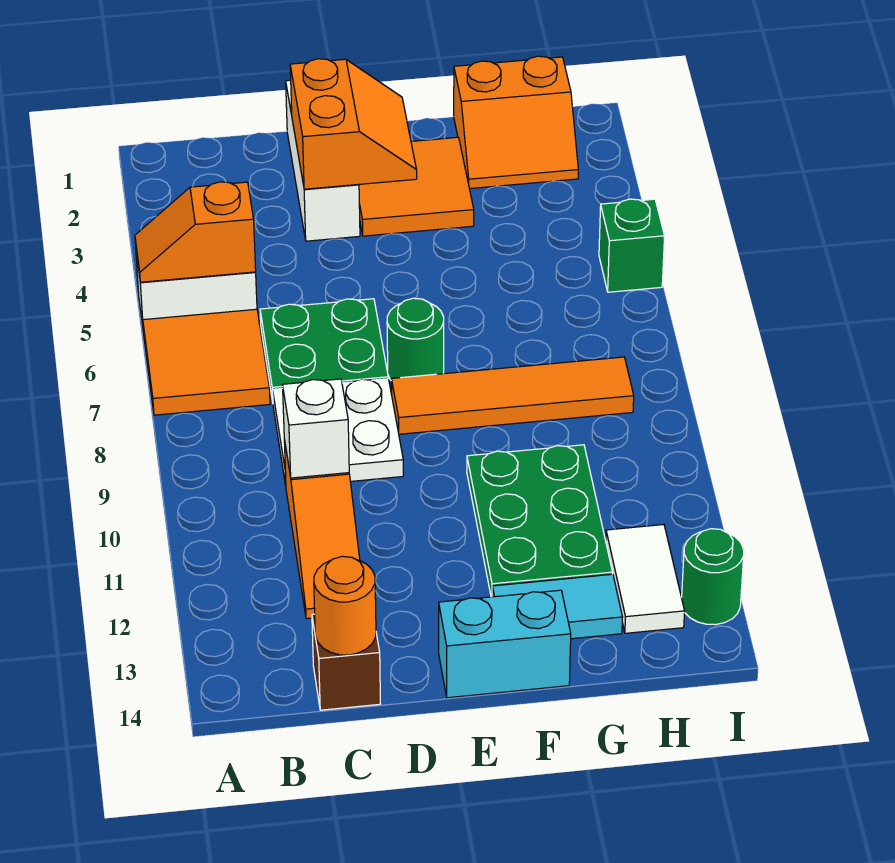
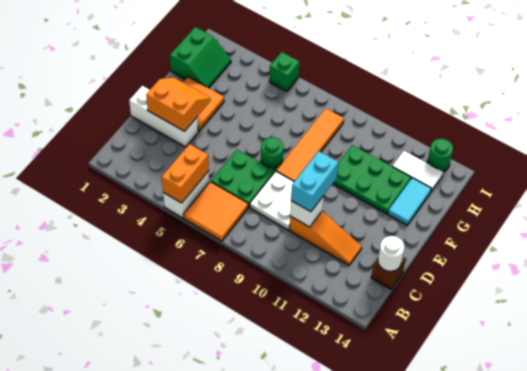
orange 1x2 slope [135,182,256,282] -> orange 1x2 brick [162,144,209,203]
orange 1x1 round brick [314,556,376,655] -> white 1x1 round brick [378,236,404,271]
cyan 1x2 brick [439,590,571,698] -> cyan 1x2 brick moved to [291,151,338,212]
orange 2x2 slope [454,56,578,189] -> green 2x2 slope [170,27,231,88]

